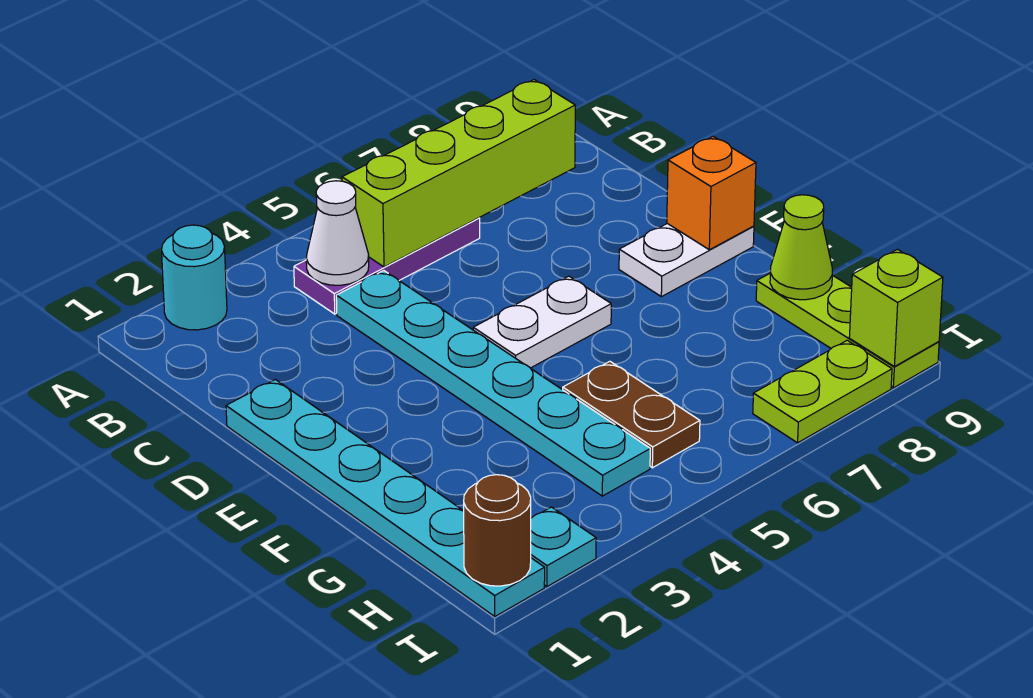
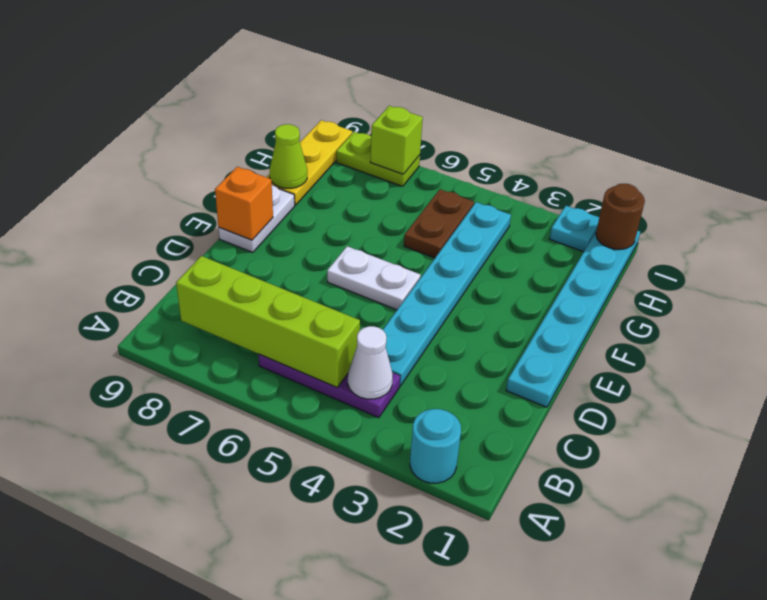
white 1x2 plate [619,224,754,297] -> white 1x2 plate turned to [219,185,295,252]
lime 1x3 plate [756,274,939,388] -> yellow 1x3 plate [267,120,352,205]
lime 1x1 brick [849,249,943,367] -> lime 1x1 brick moved to [370,106,423,174]

